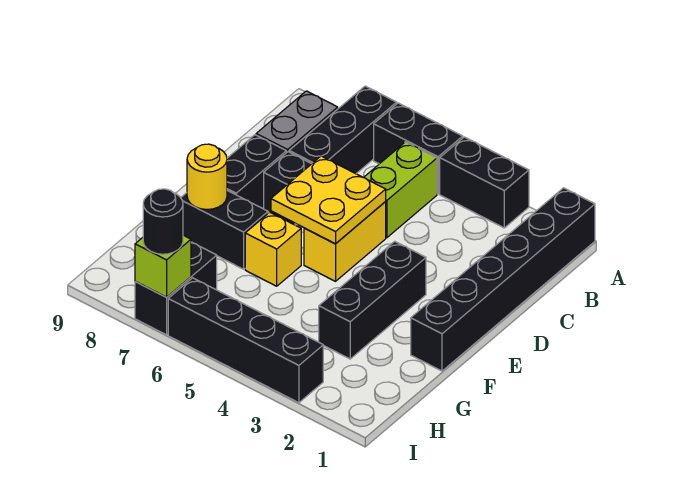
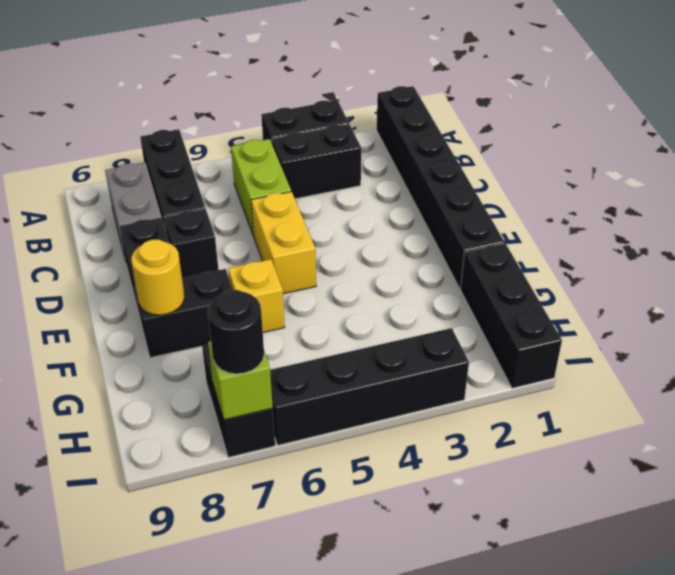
black 1x2 brick [374,103,463,194] -> black 1x2 brick moved to [272,124,361,199]
yellow 2x2 plate [271,156,386,244] -> none
black 1x3 brick [319,241,426,359] -> black 1x3 brick moved to [460,243,562,388]

